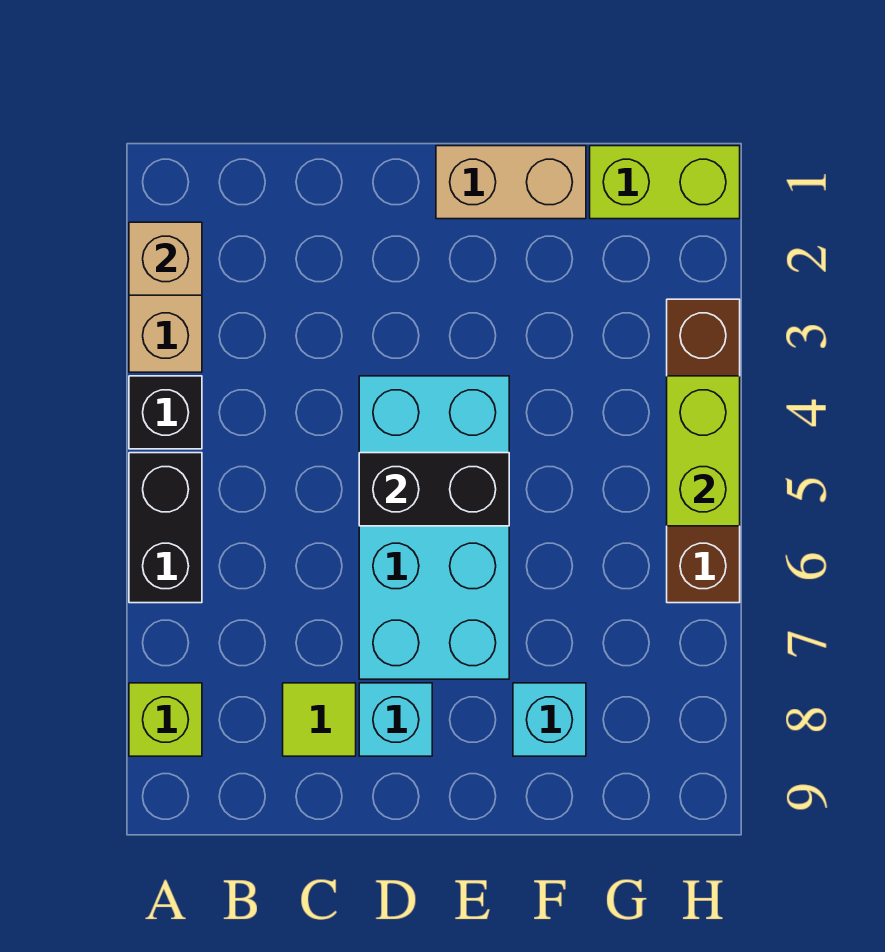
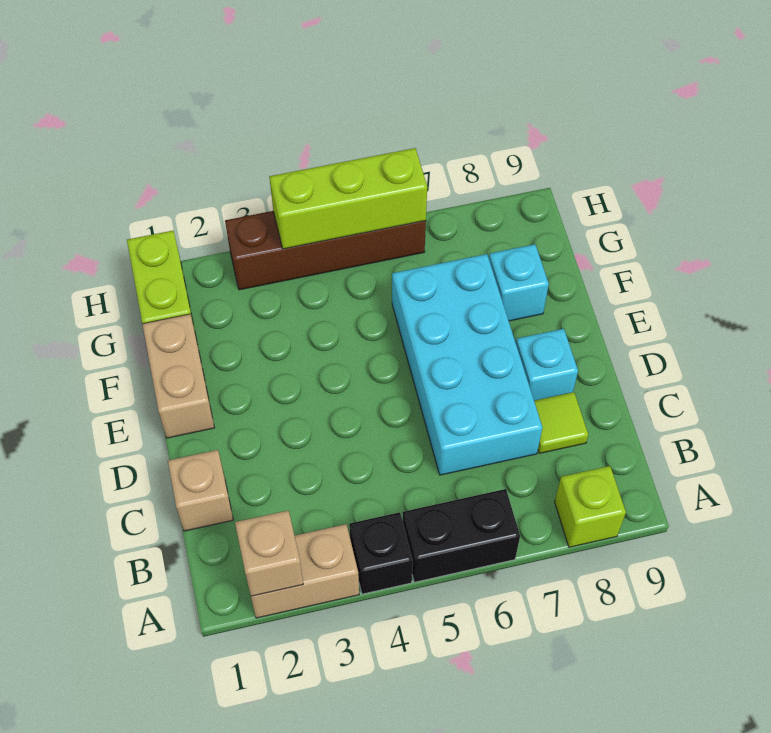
none -> tan 1x1 brick [168,450,233,531]
cyan 2x4 brick [359,376,509,679] -> cyan 2x4 brick turned to [392,254,542,475]
black 1x2 brick [359,453,509,526] -> none
lime 1x2 brick [667,376,740,526] -> lime 1x3 brick [269,148,427,249]

